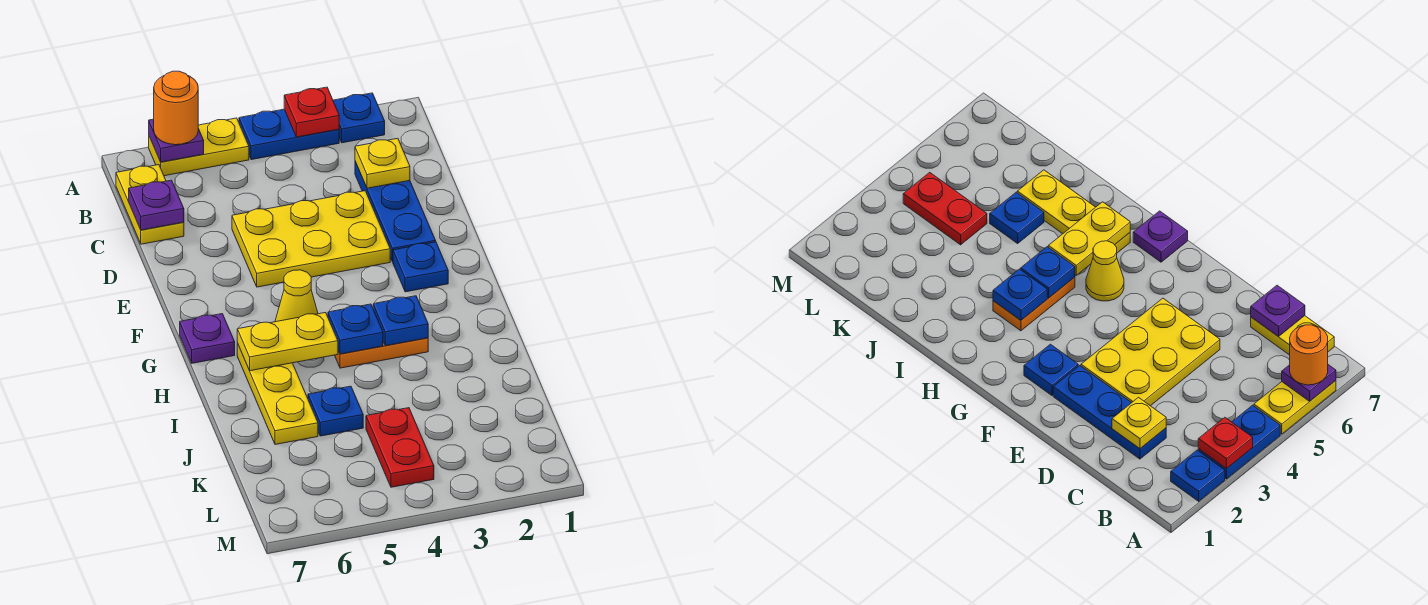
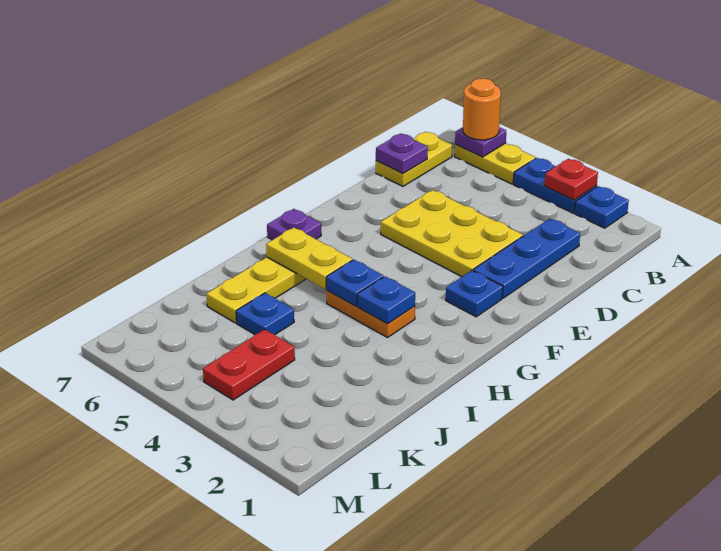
yellow 1x1 plate [355,138,410,188] -> none
yellow 1x1 cone [275,270,318,322] -> none

